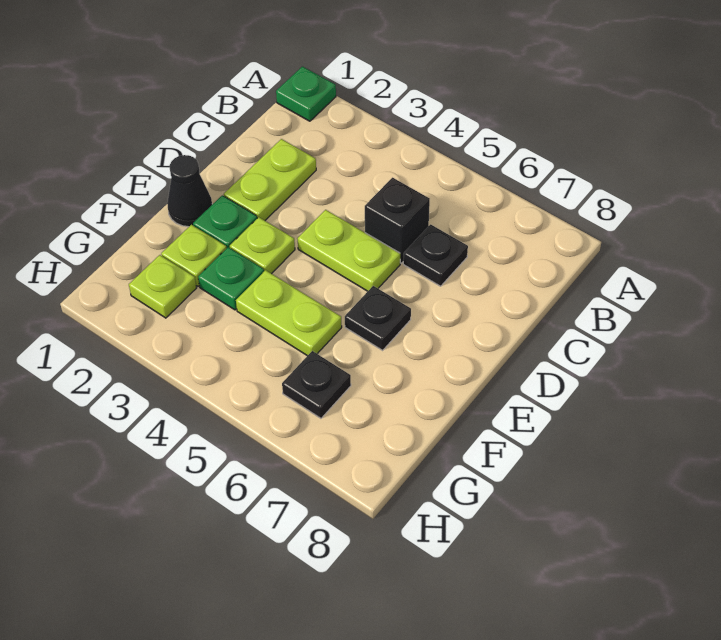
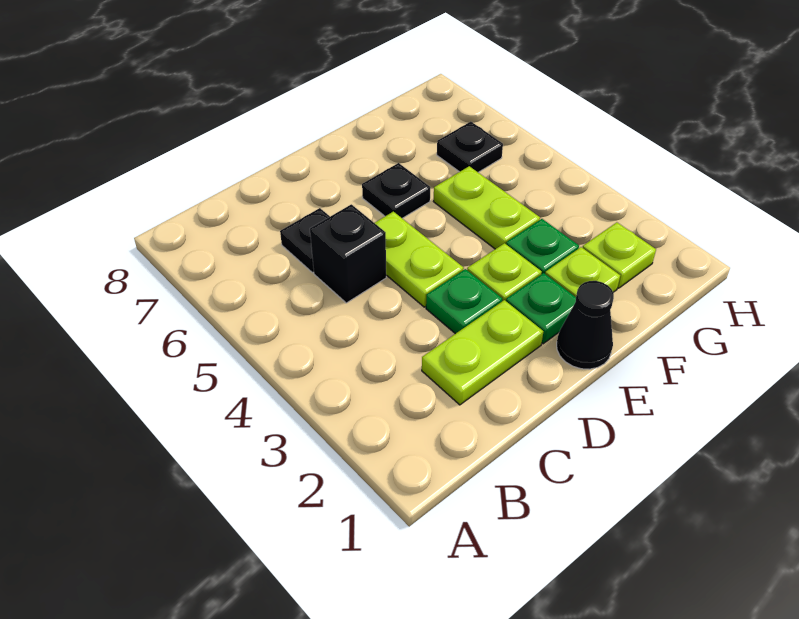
green 1x1 plate [276,67,336,121] -> green 1x1 plate moved to [426,269,502,334]

